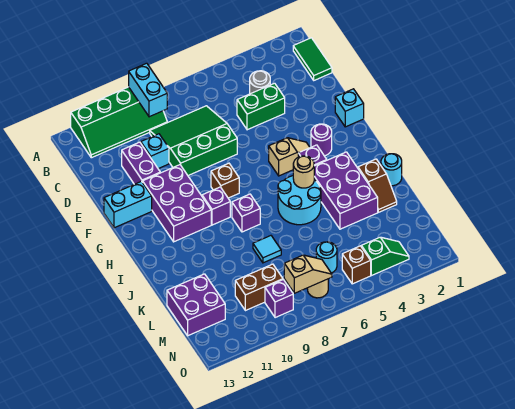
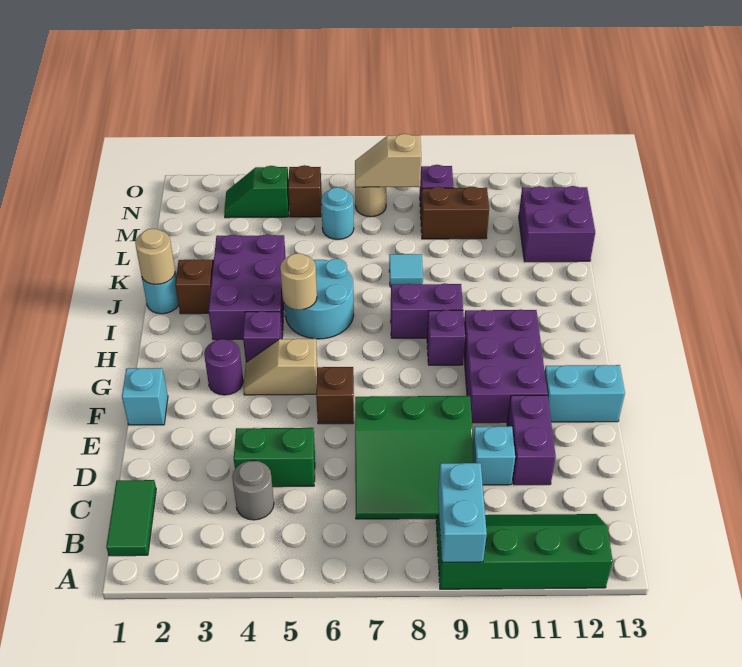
brown 1x1 brick [211,163,239,198] -> brown 1x1 brick moved to [316,367,354,424]
purple 1x1 brick [232,194,260,232] -> purple 1x2 brick [391,283,463,338]
none -> tan 1x1 round brick [135,229,175,284]

